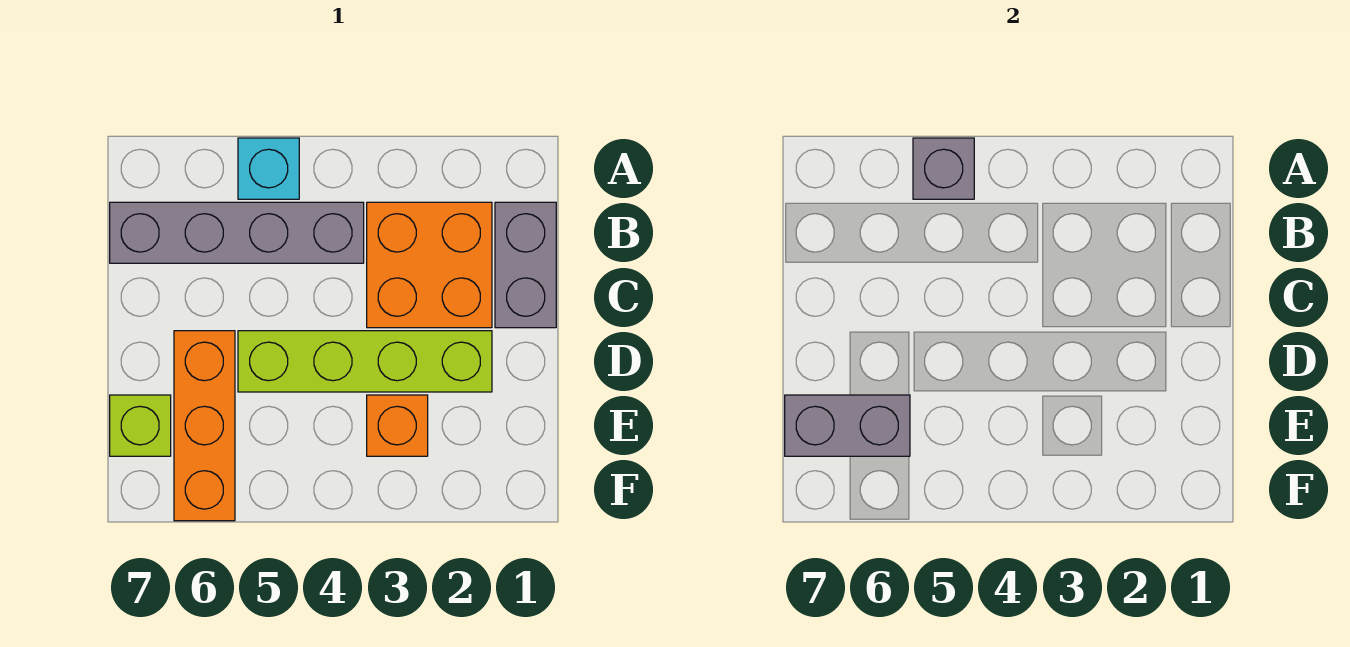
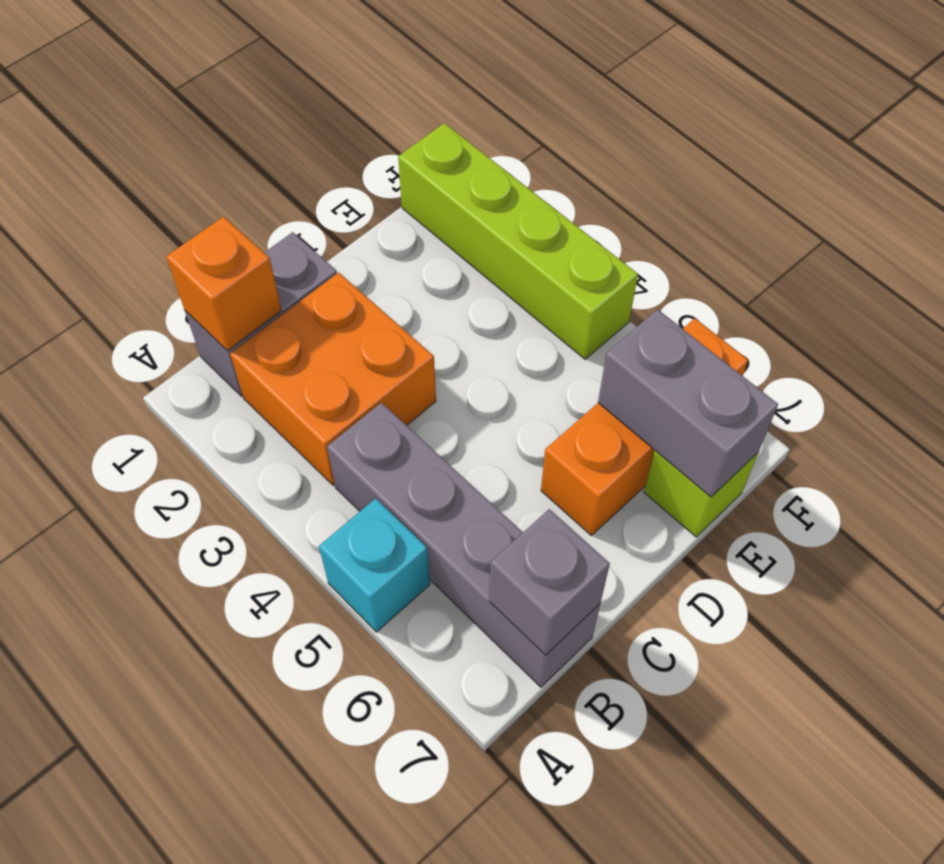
grey 1x1 brick [913,138,974,199] -> grey 1x1 brick moved to [489,509,610,655]
lime 1x4 brick [238,331,492,392] -> lime 1x4 brick moved to [398,123,638,359]
orange 1x1 brick [367,395,428,456] -> orange 1x1 brick moved to [166,217,282,351]

